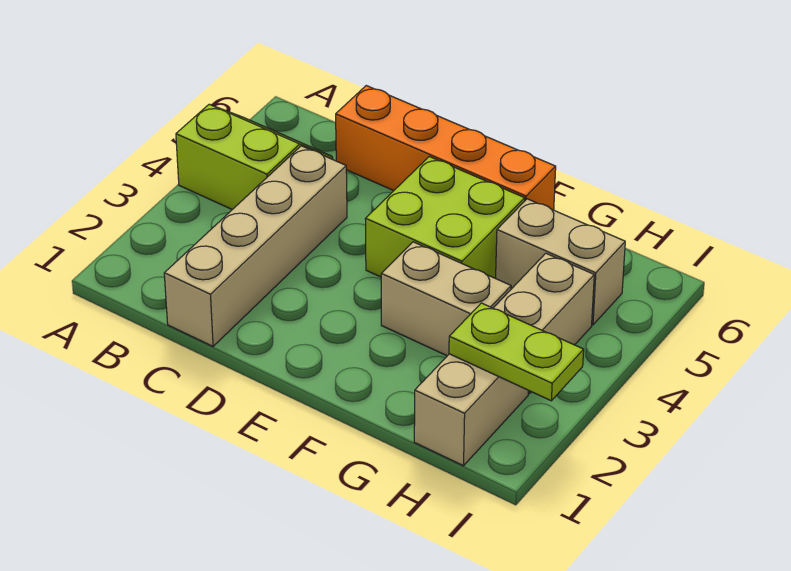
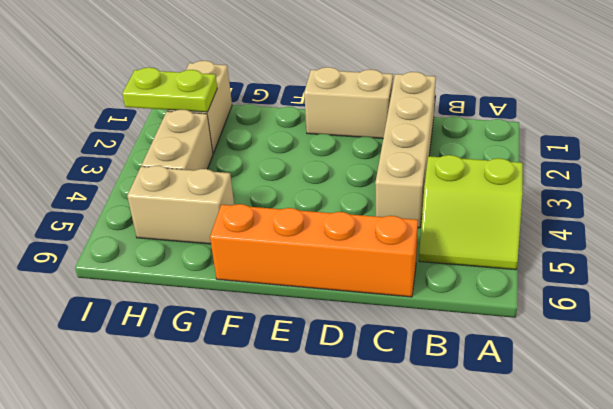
lime 2x2 brick [365,157,525,278] -> none
tan 1x2 brick [381,242,511,356] -> tan 1x2 brick moved to [304,67,393,139]

